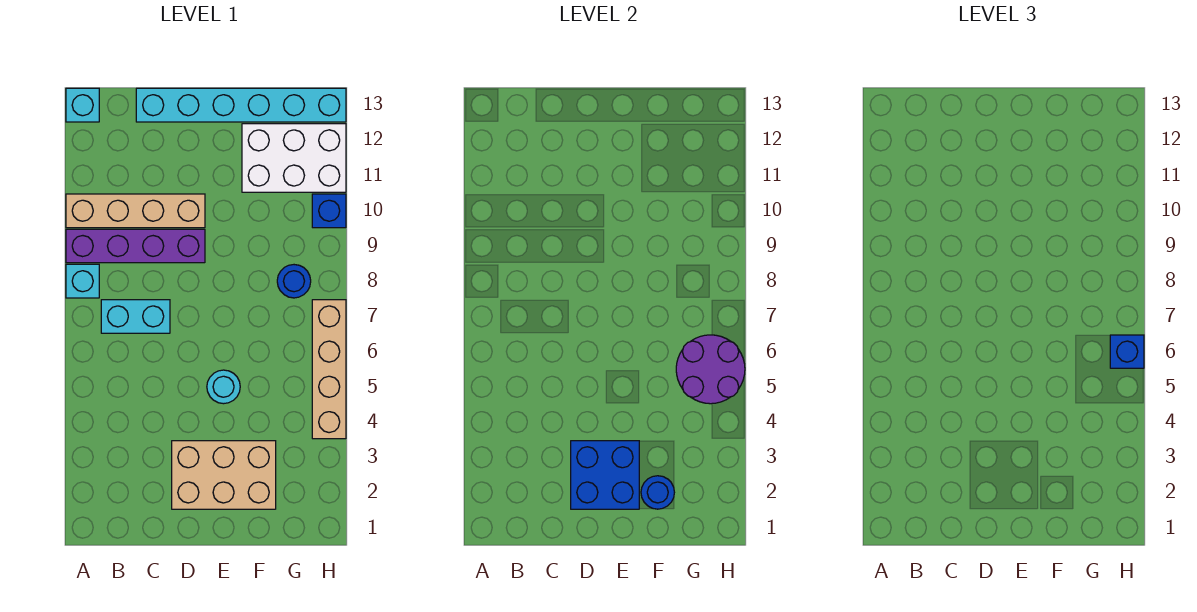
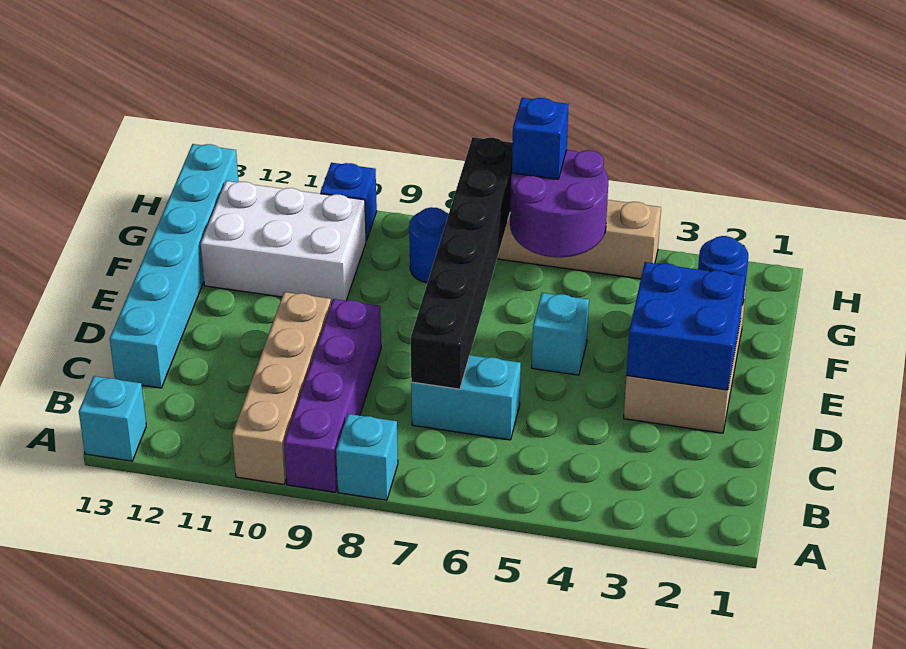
cyan 1x2 brick [101,300,170,333] -> cyan 1x2 brick turned to [411,355,521,440]
none -> black 1x6 brick [411,137,513,389]
cyan 1x1 round brick [207,370,240,404] -> cyan 1x1 brick [532,293,589,375]
white 2x3 brick [242,124,346,192] -> white 2x3 brick turned to [201,181,366,304]

